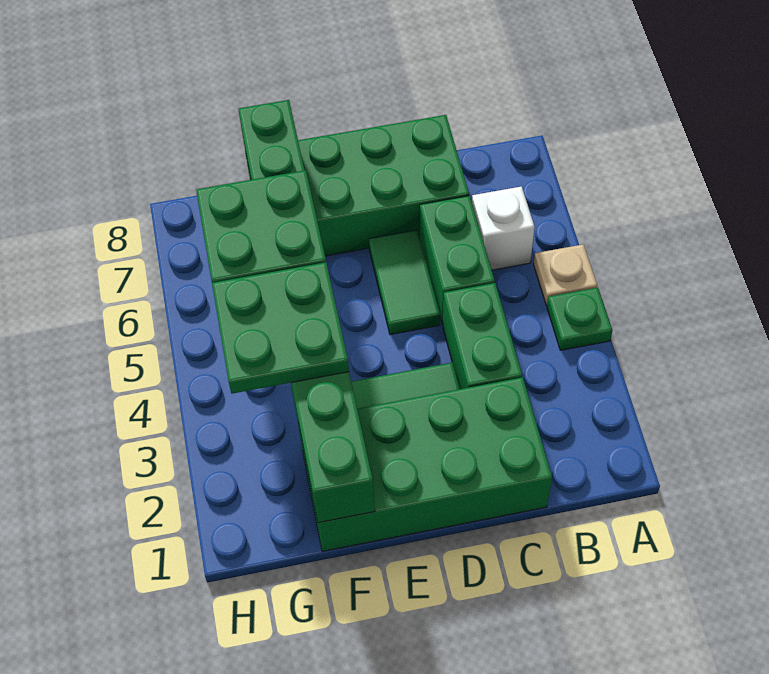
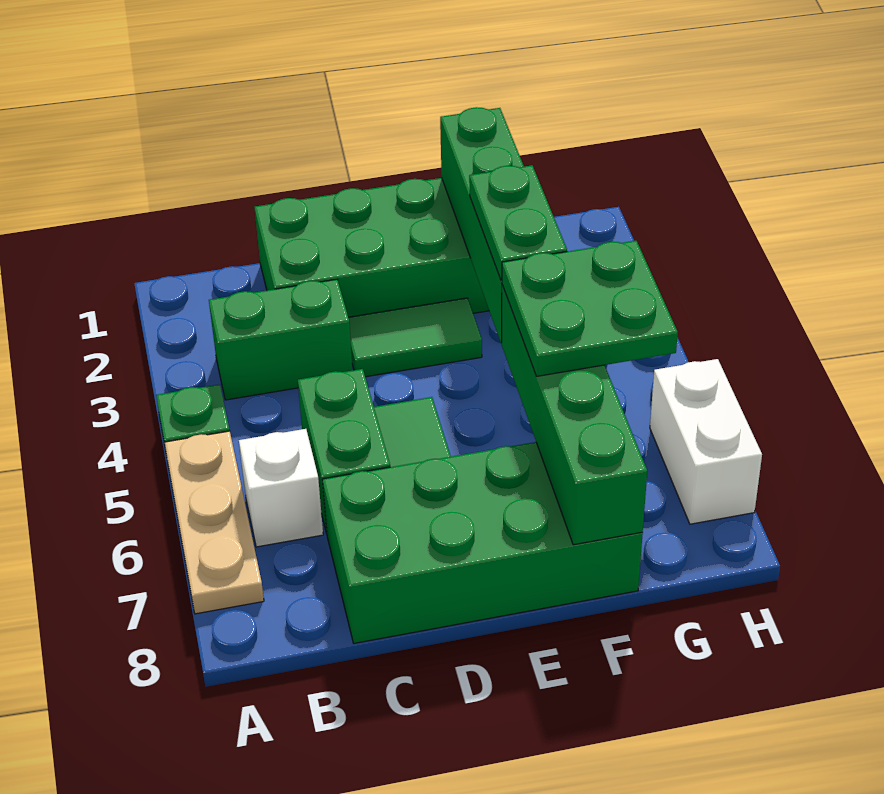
tan 1x1 plate [534,244,597,306] -> tan 1x3 plate [164,431,264,614]
green 1x2 brick [443,283,522,389] -> green 1x2 brick turned to [209,279,353,400]
green 2x2 plate [212,262,349,394] -> green 1x2 plate [469,165,567,281]
none -> white 1x2 brick [650,359,762,524]

